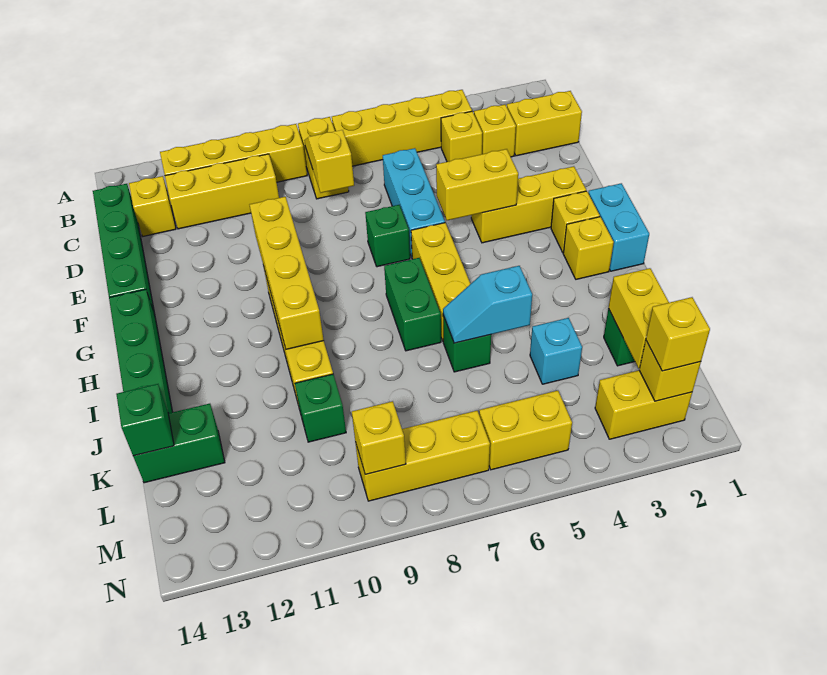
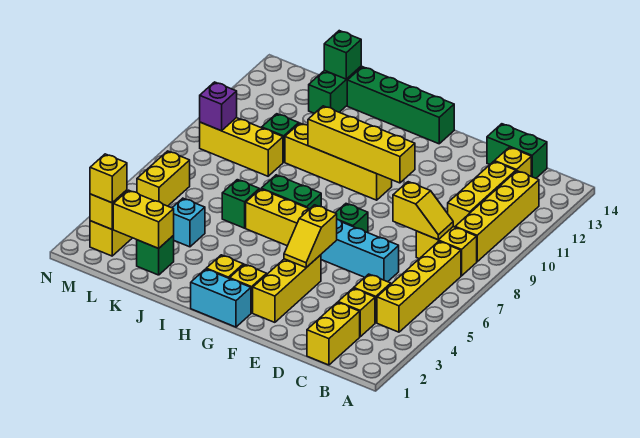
green 1x4 brick [93,184,155,315] -> green 1x2 brick [487,124,547,178]
yellow 1x2 brick [436,149,518,220] -> yellow 1x2 slope [284,205,337,267]
cyan 1x2 slope [443,266,532,343] -> none
yellow 1x3 brick [355,411,490,501] -> yellow 1x3 brick turned to [200,118,283,176]
yellow 1x1 brick [352,401,406,474] -> purple 1x1 brick [200,82,237,131]

